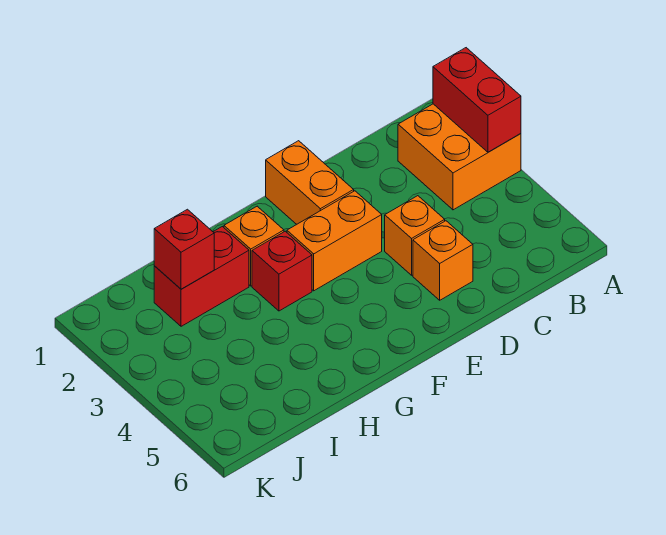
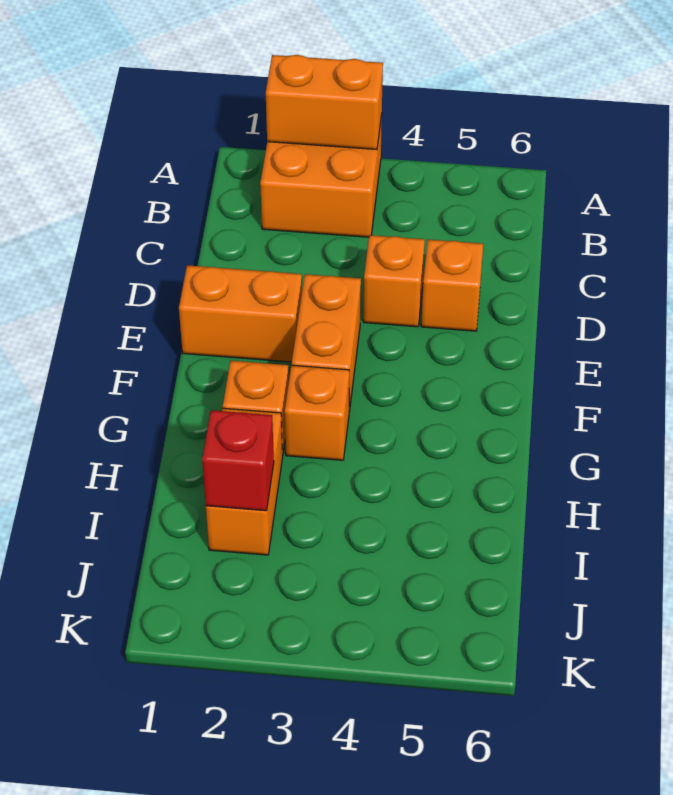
red 1x2 brick [433,48,521,152] -> orange 1x2 brick [266,55,383,150]
red 1x1 brick [252,231,312,311] -> orange 1x1 brick [285,365,349,460]
red 1x2 brick [154,227,249,326] -> orange 1x2 brick [206,408,283,555]

